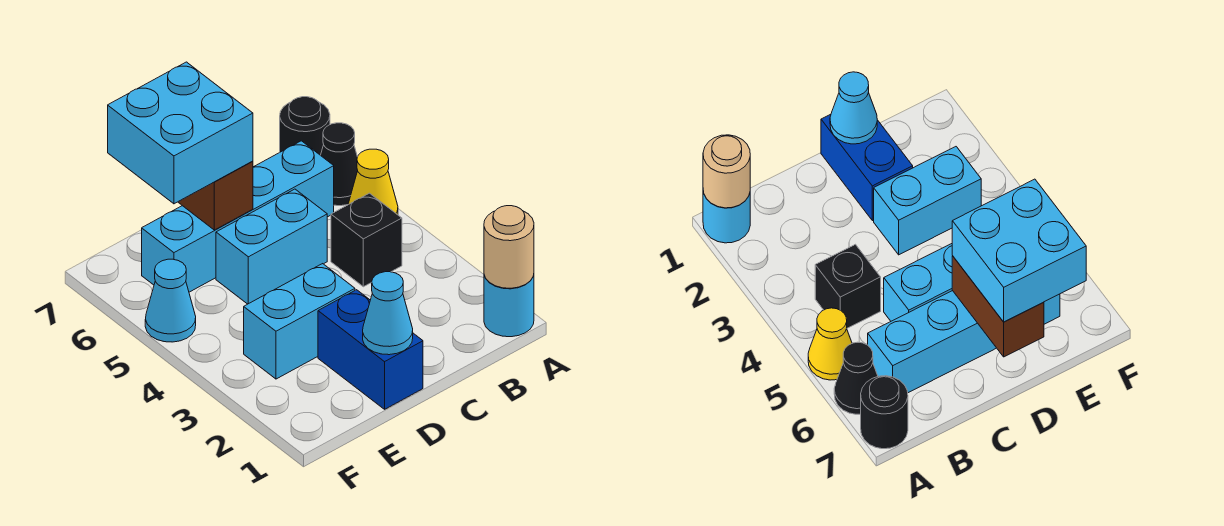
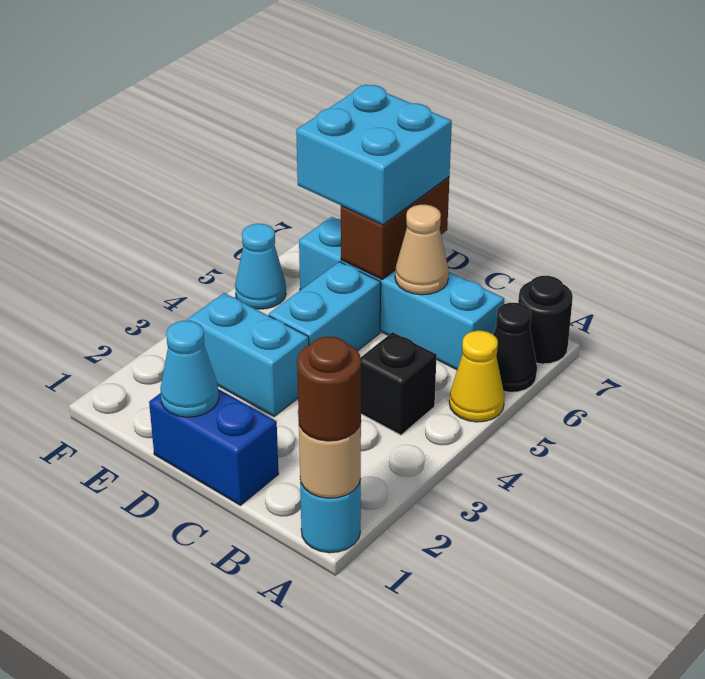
none -> brown 1x1 round brick [297,337,361,441]
cyan 1x2 brick [216,189,327,304] -> cyan 1x2 brick turned to [269,262,381,351]
none -> tan 1x1 cone [395,205,449,295]
blue 1x2 brick [318,290,423,409] -> blue 1x2 brick turned to [149,389,279,505]

